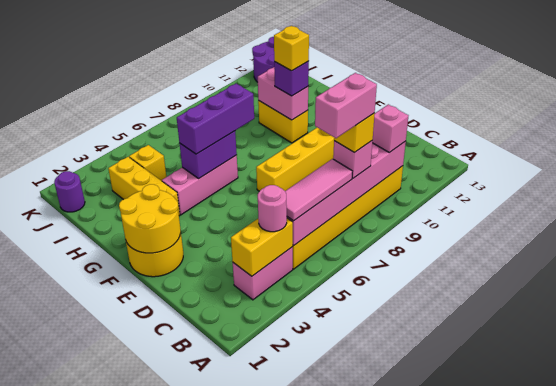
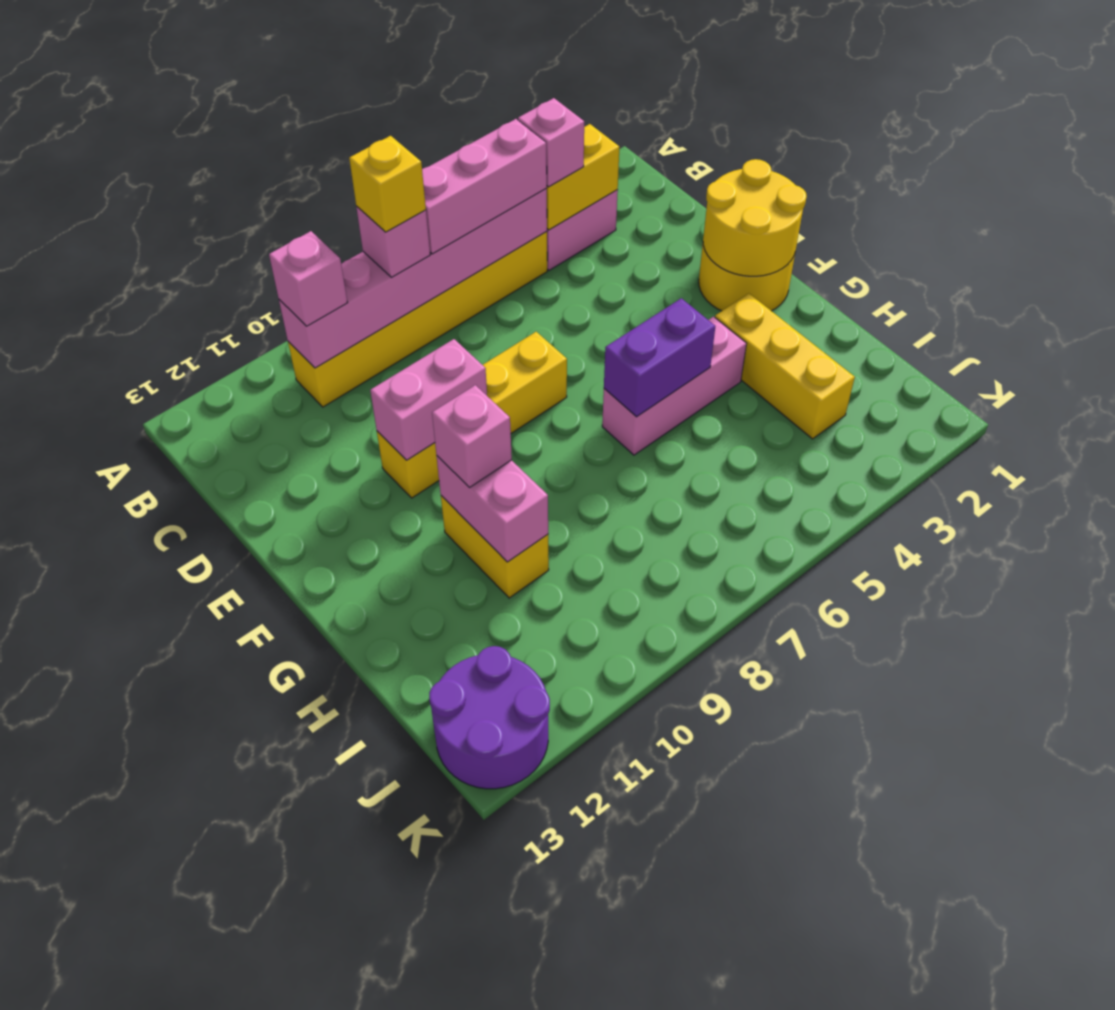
pink 1x1 round brick [258,185,287,232] -> pink 1x1 brick [518,98,584,187]
pink 1x3 tile [285,159,352,221] -> pink 1x3 brick [422,119,547,254]
pink 1x2 brick [315,73,377,138] -> pink 1x2 brick moved to [370,339,487,460]
purple 1x3 brick [177,84,254,154] -> none
purple 1x1 brick [274,61,309,96] -> pink 1x1 brick [432,385,512,488]
yellow 1x1 brick [274,26,309,71] -> none
yellow 1x1 brick [129,145,166,181] -> none
purple 1x1 round brick [54,171,85,212] -> none

